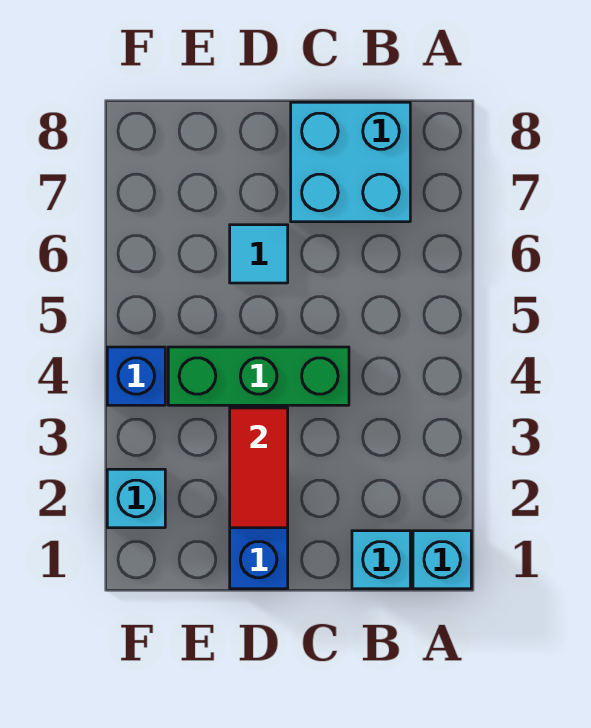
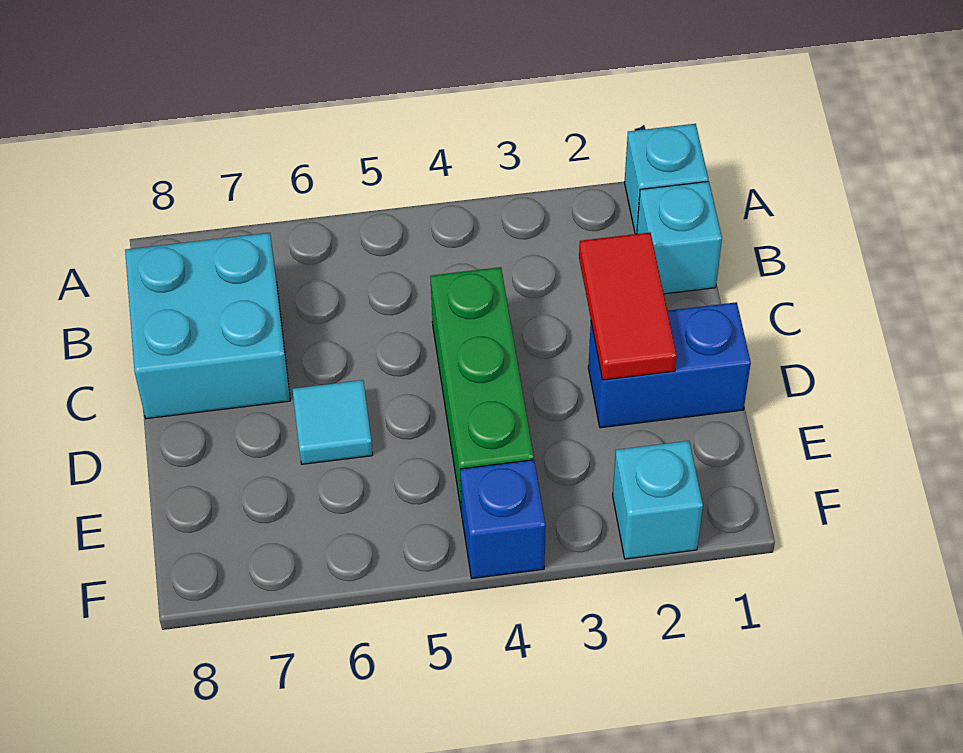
red 1x2 tile [230,408,288,528] -> red 1x2 tile turned to [579,232,677,380]

